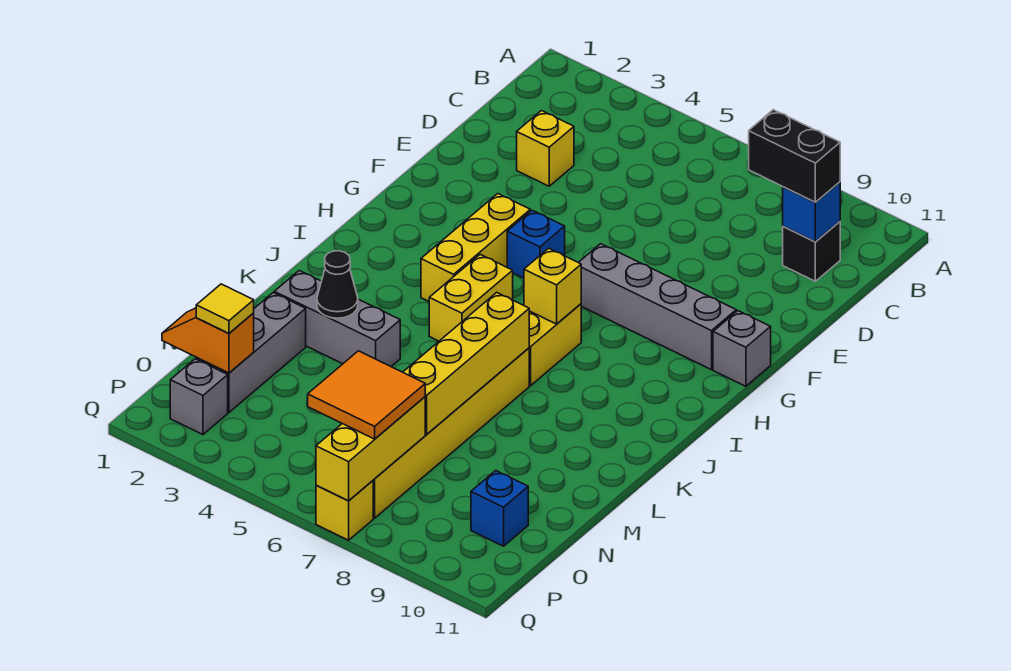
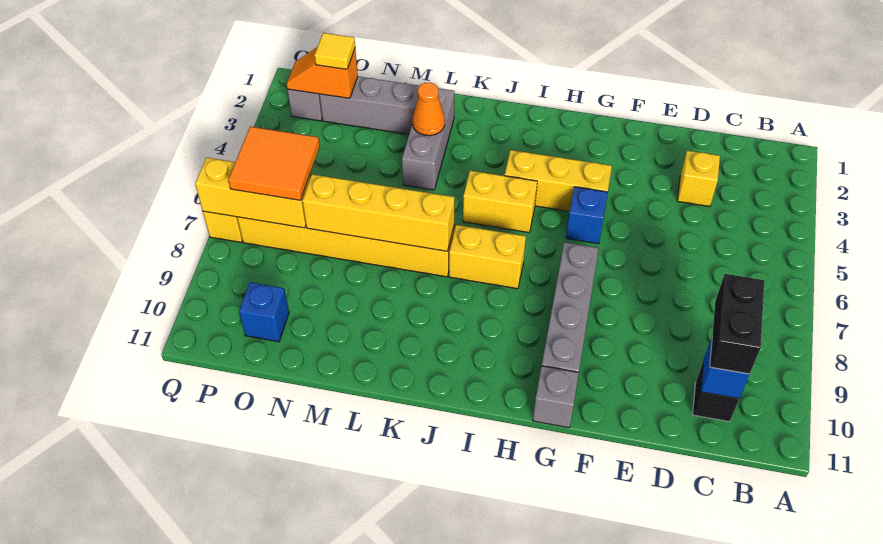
yellow 1x1 brick [524,248,581,324] -> none
black 1x1 cone [317,251,358,318] -> orange 1x1 cone [412,83,445,136]
orange 1x2 slope [162,308,254,373] -> orange 1x2 slope turned to [287,47,358,98]

